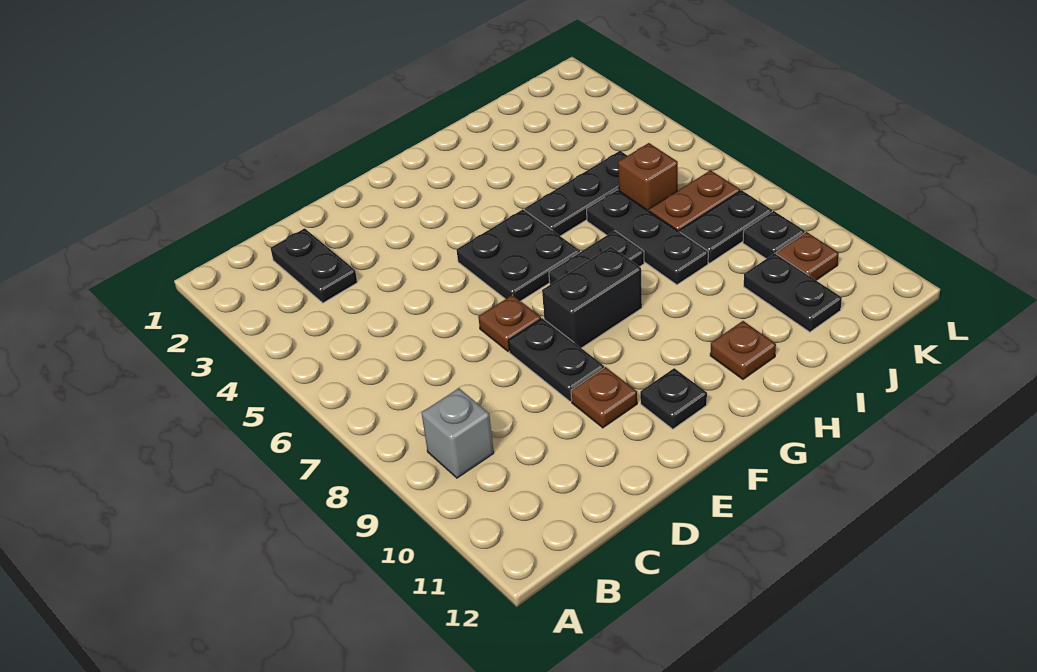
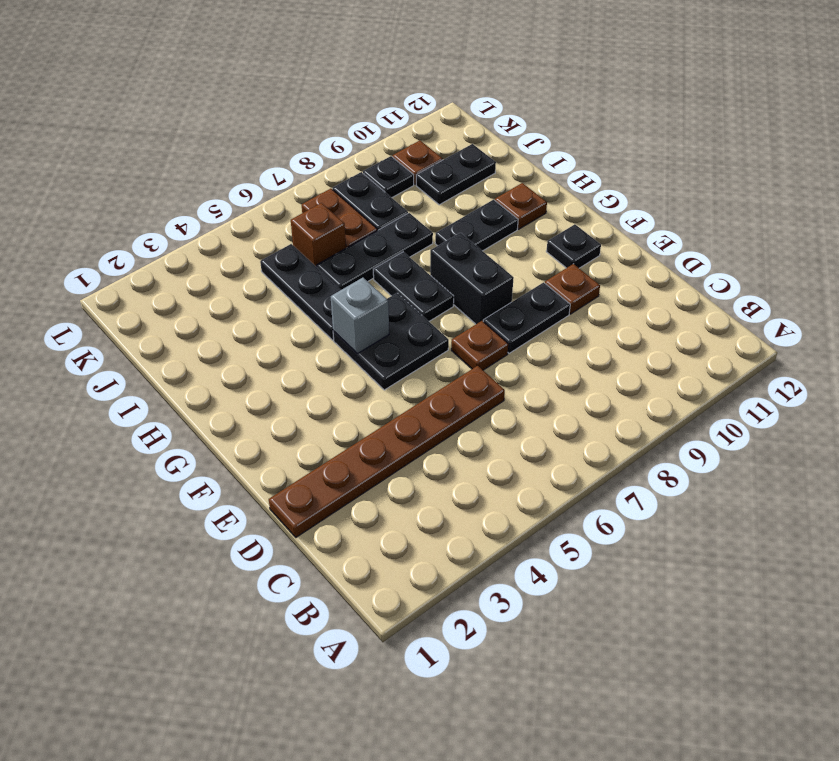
grey 1x1 brick [422,388,494,478] -> grey 1x1 brick moved to [331,278,389,354]
black 1x2 plate [271,228,357,303] -> black 1x2 plate moved to [435,200,518,251]
none -> brown 1x6 plate [269,366,505,537]

